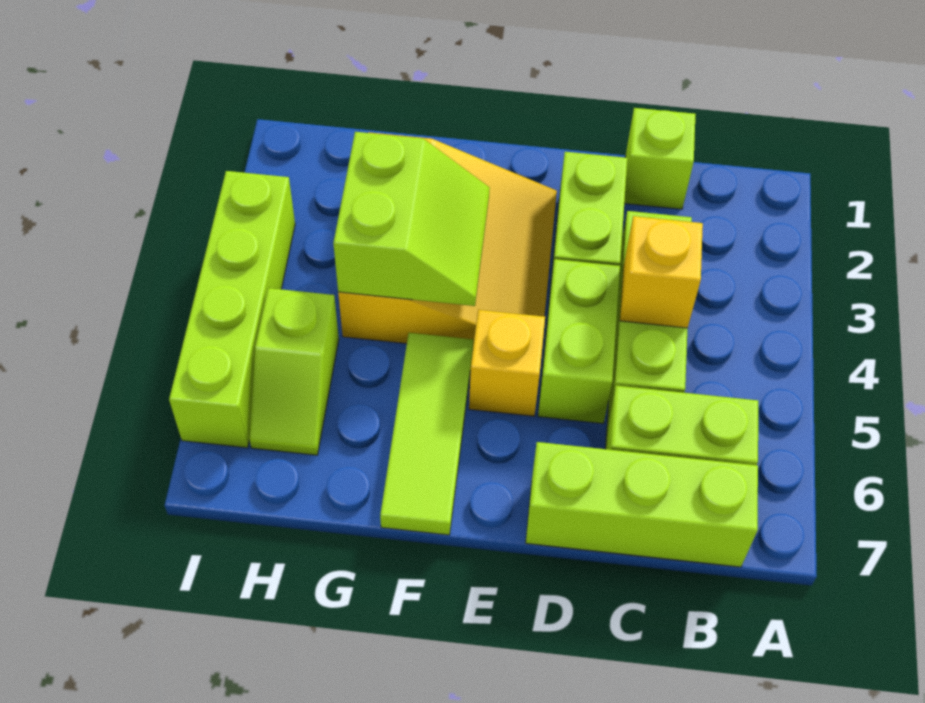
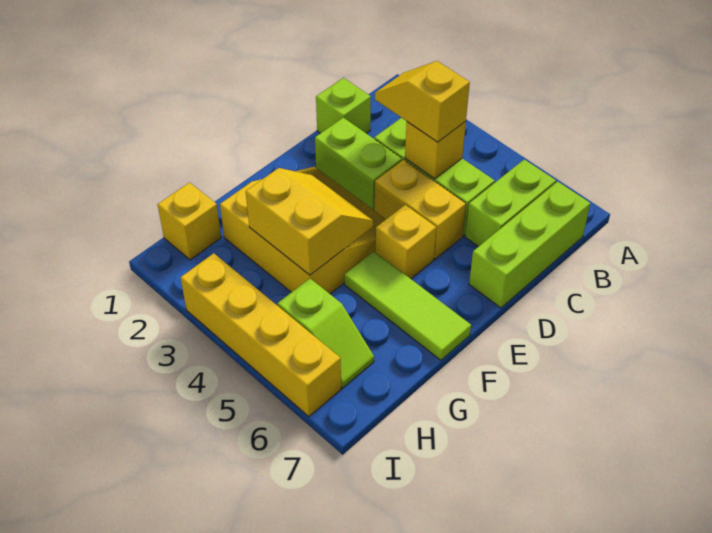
none -> yellow 1x2 slope [375,61,470,142]
lime 1x2 brick [538,259,620,424] -> yellow 1x2 brick [375,160,466,259]
lime 2x2 slope [333,132,490,306] -> yellow 2x2 slope [246,168,373,275]
none -> yellow 1x1 brick [158,182,221,260]
lime 1x4 brick [169,171,295,448] -> yellow 1x4 brick [181,253,341,417]

